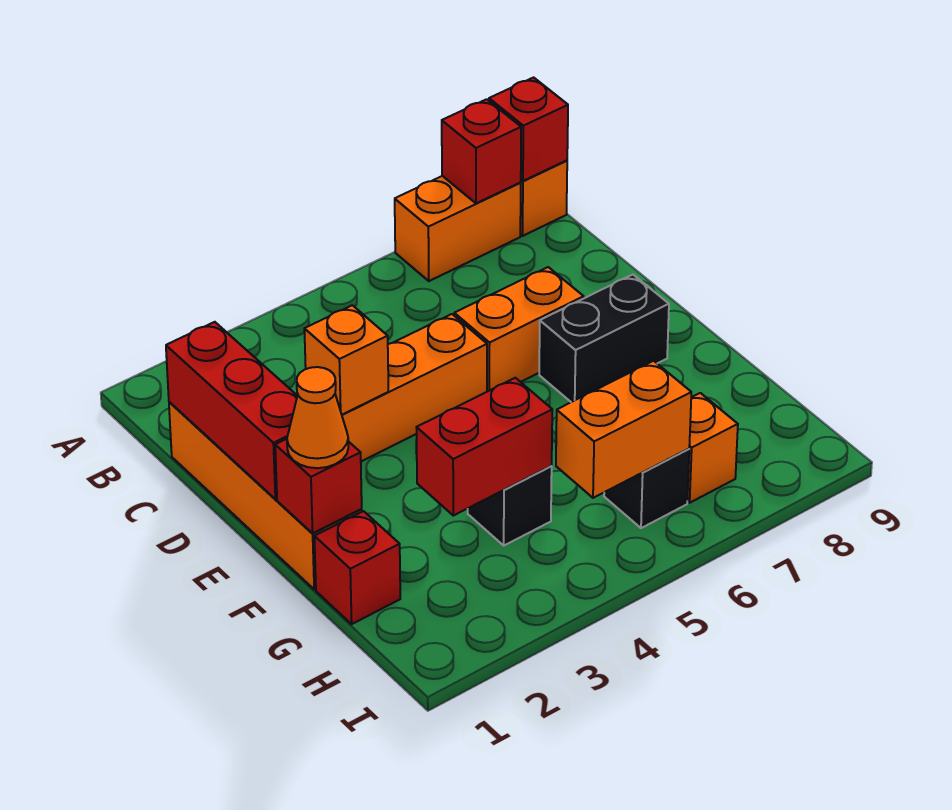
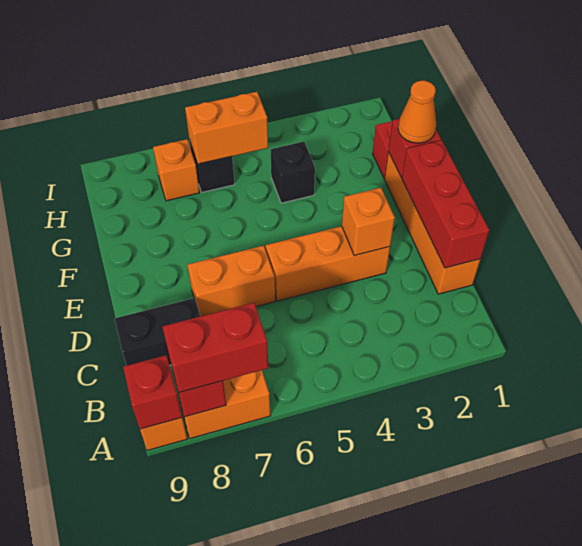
black 1x2 brick [539,275,669,402] -> black 1x2 brick moved to [115,298,200,365]
red 1x2 brick [416,378,552,516] -> red 1x2 brick moved to [162,303,268,392]

